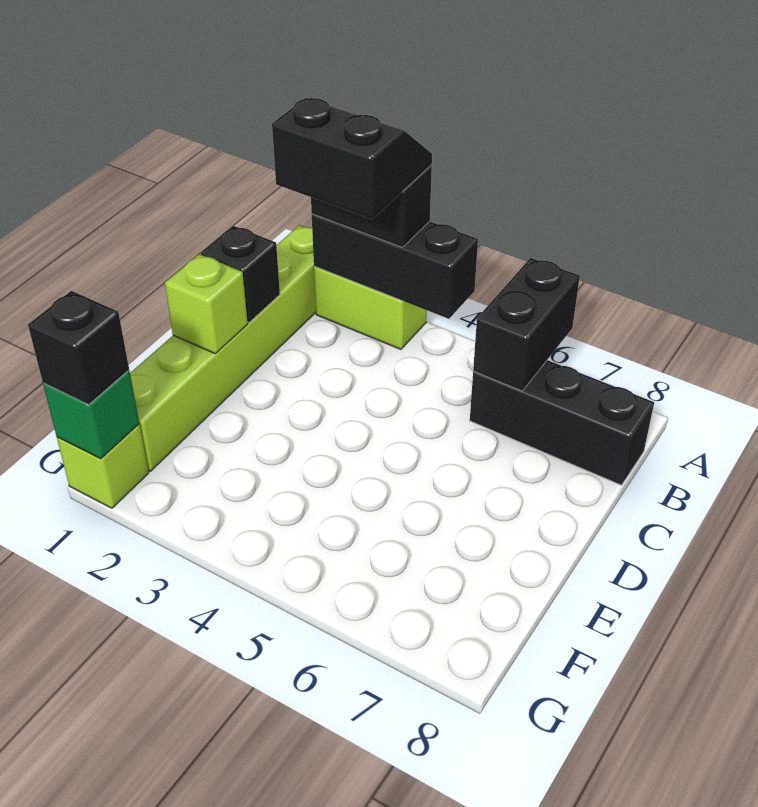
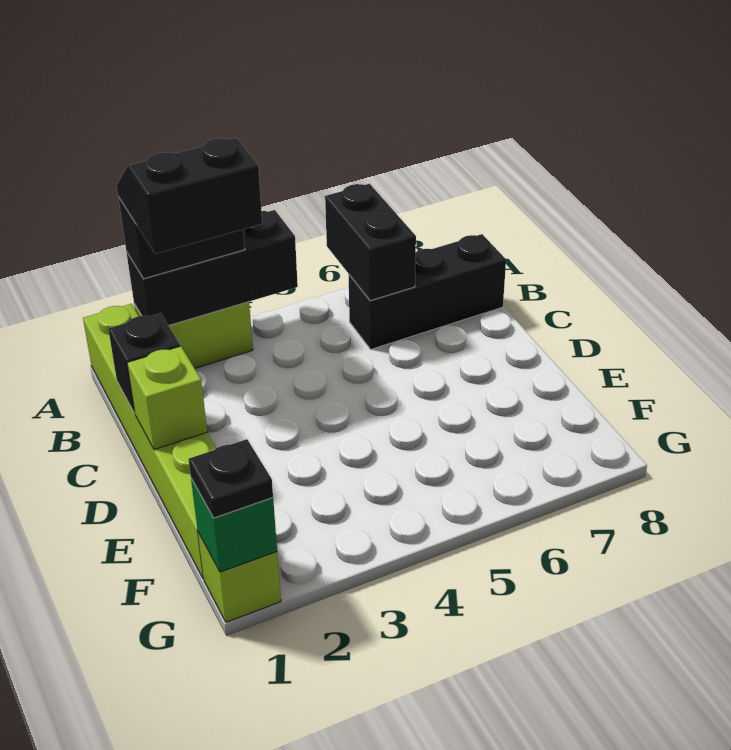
black 1x1 brick [28,291,129,405] -> black 1x1 plate [189,439,273,518]

